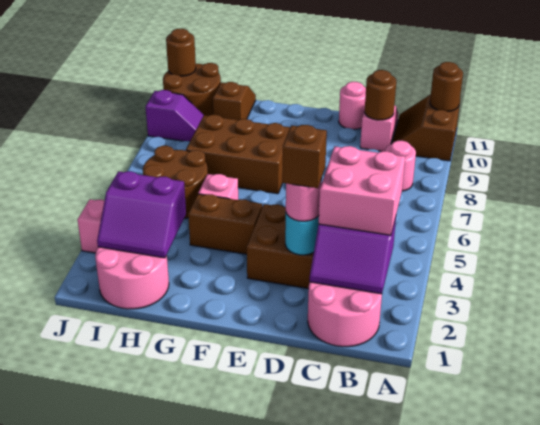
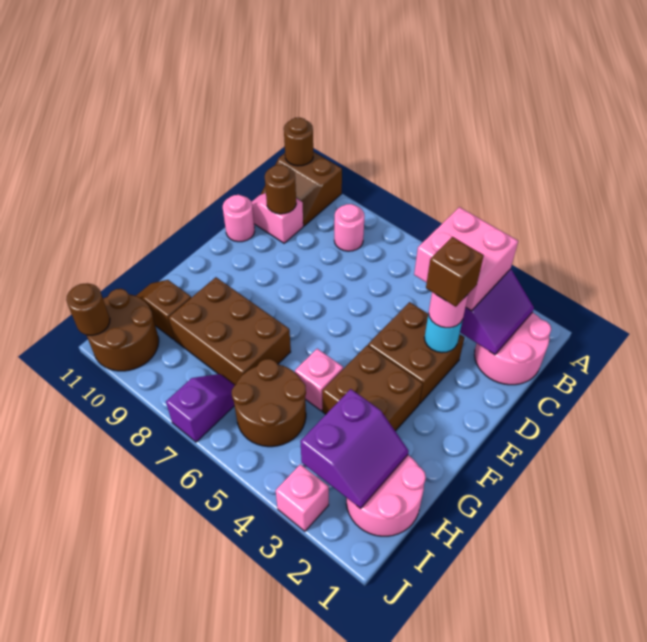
brown 1x2 brick [188,194,262,254] -> brown 2x2 brick [322,345,423,431]
brown 2x3 brick [186,115,290,194] -> brown 2x3 brick turned to [169,277,291,385]
purple 1x2 slope [146,90,204,141] -> purple 1x2 slope moved to [166,374,235,442]

